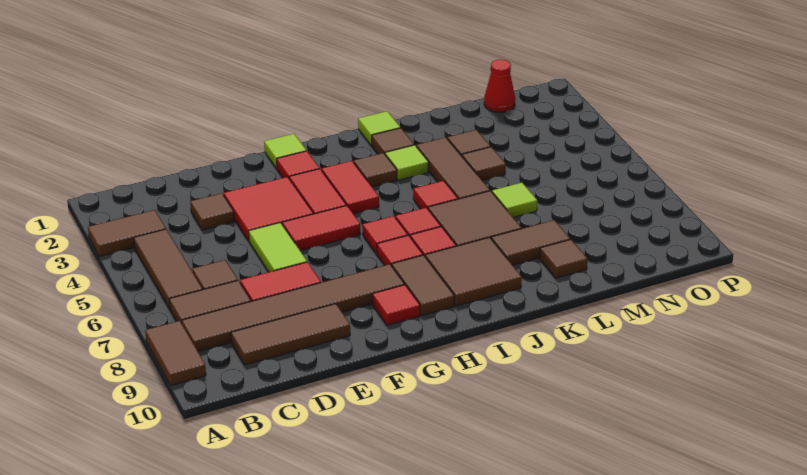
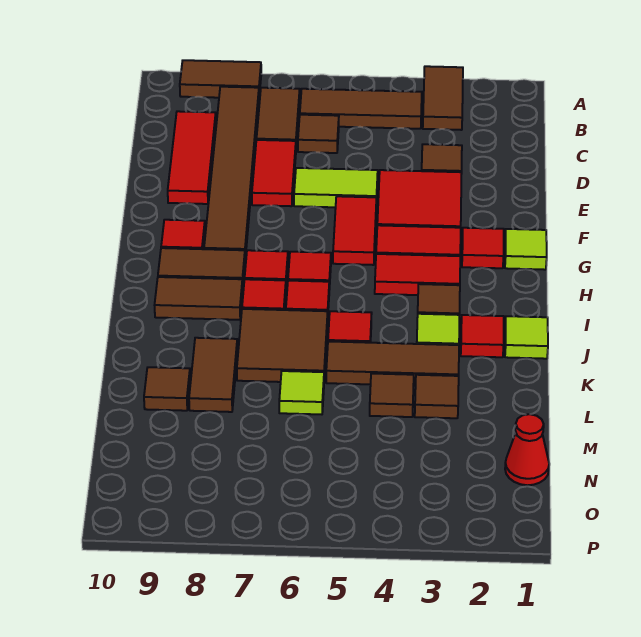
brown 1x3 tile [231,304,350,365] -> red 1x3 tile [168,111,216,204]
brown 2x2 tile [425,237,522,306] -> brown 1x2 tile [155,277,243,320]
brown 1x1 tile [372,128,414,154] -> red 1x1 tile [461,315,504,357]

